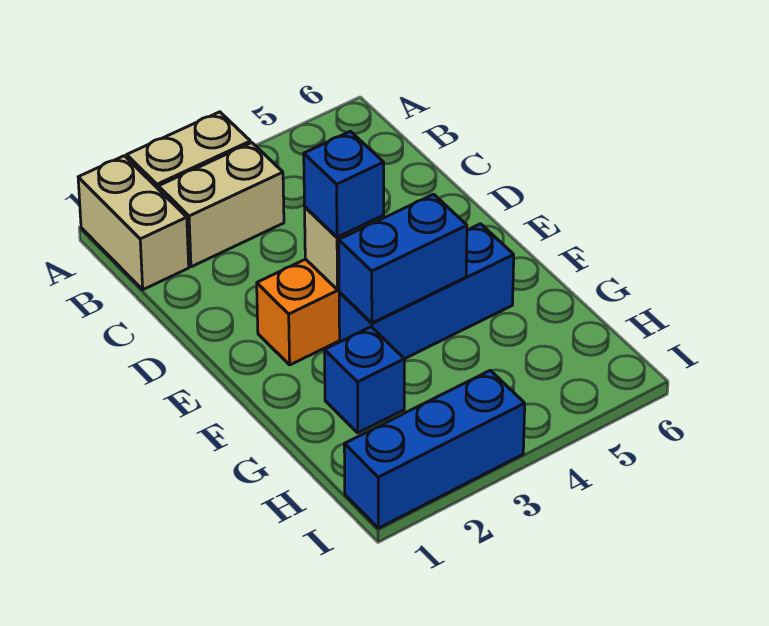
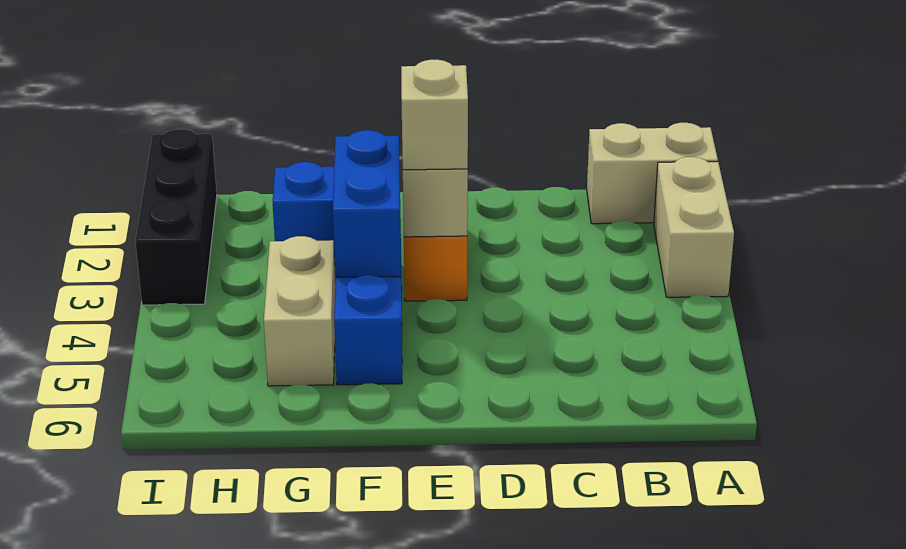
tan 1x2 brick [158,143,284,267] -> tan 1x2 brick moved to [264,236,335,386]
blue 1x1 brick [304,131,384,237] -> tan 1x1 brick [401,60,468,170]
blue 1x3 brick [344,370,525,528] -> black 1x3 brick [135,129,217,305]

